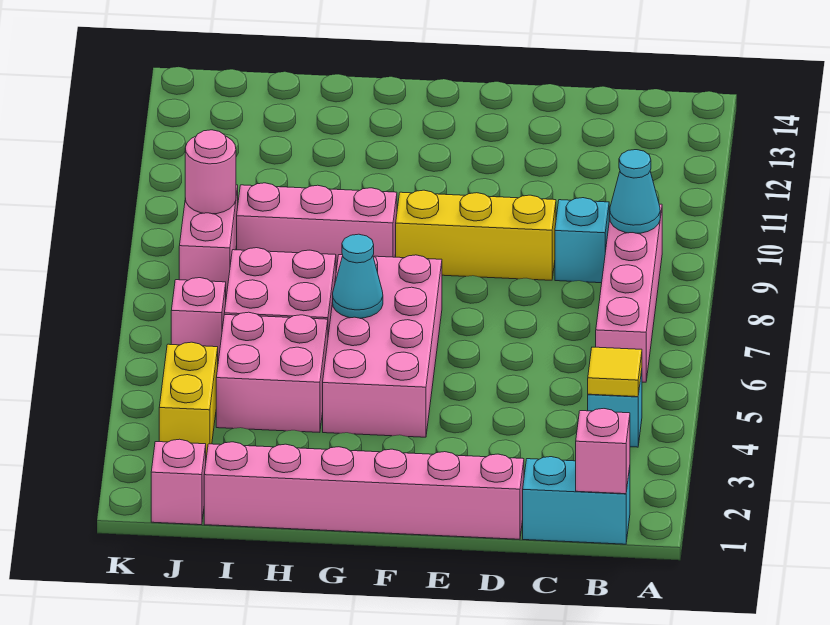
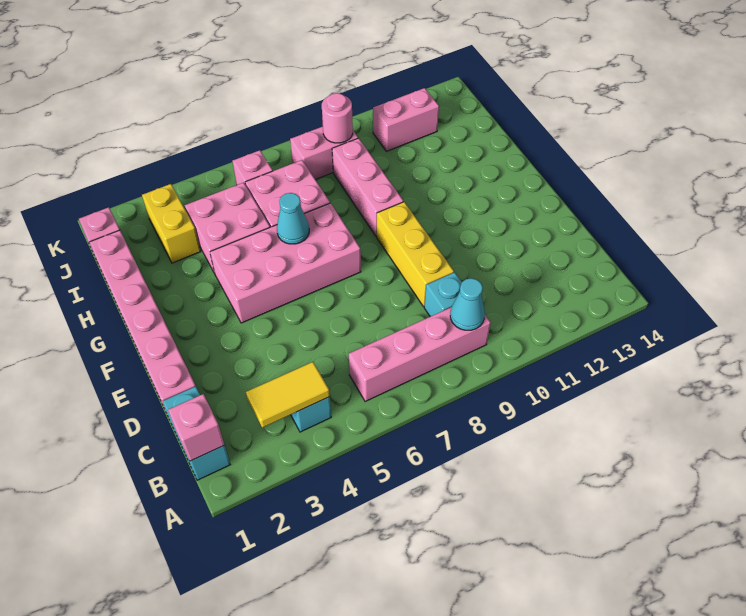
yellow 1x1 tile [588,347,642,397] -> yellow 1x2 tile [246,362,330,428]
yellow 1x2 brick [159,342,218,458] -> yellow 1x2 brick turned to [142,184,201,263]
none -> pink 1x2 brick [373,88,439,151]

